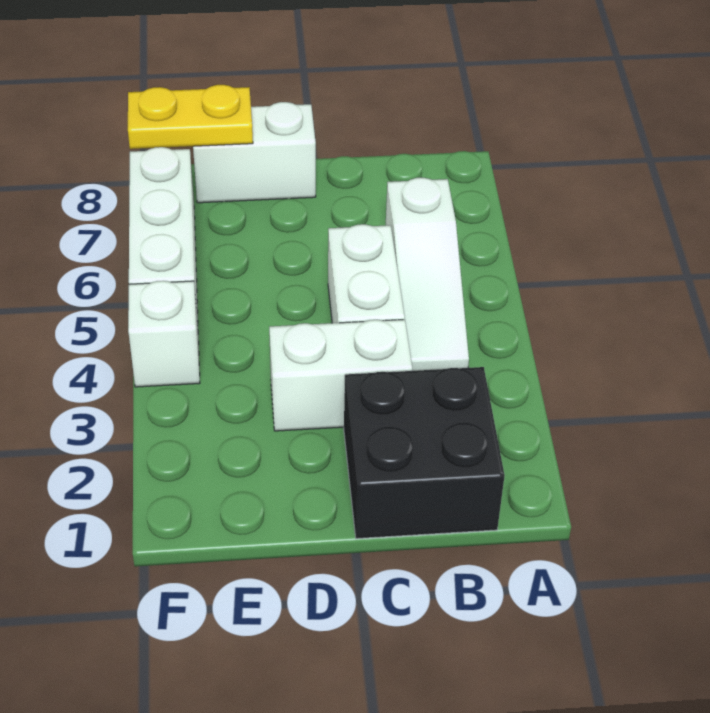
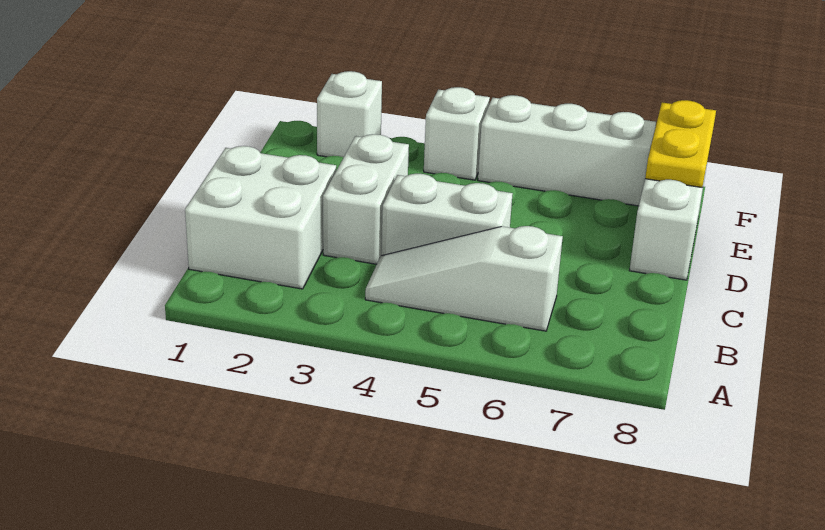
black 2x2 brick [344,367,505,539] -> white 2x2 brick [185,146,336,289]
none -> white 1x1 brick [317,71,382,157]

